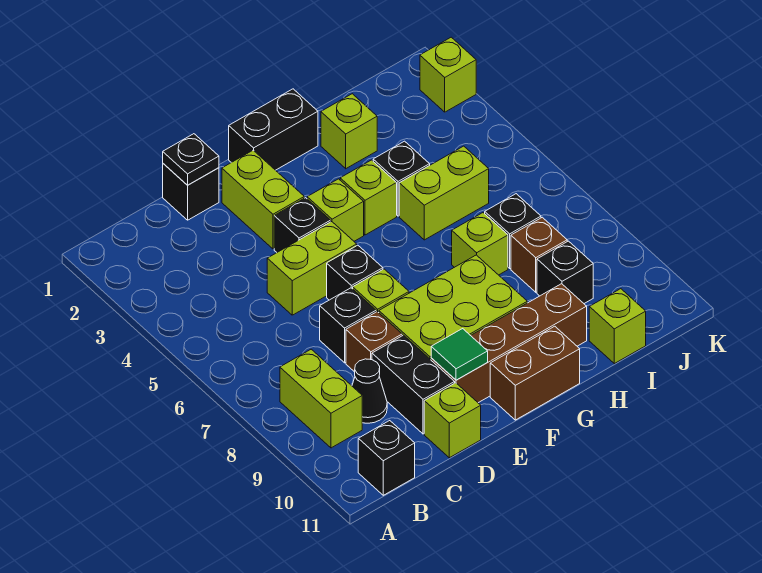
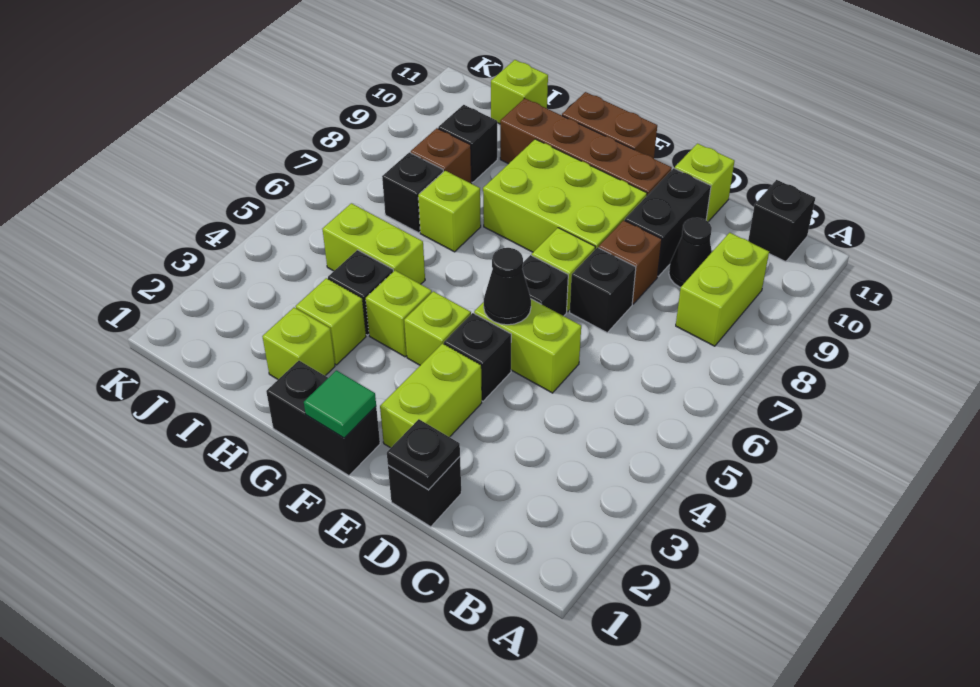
none -> black 1x1 cone [484,248,531,325]
green 1x1 tile [431,329,488,380] -> green 1x1 tile moved to [304,370,376,438]
lime 1x1 brick [420,37,476,112] -> lime 1x1 brick moved to [296,278,366,365]

